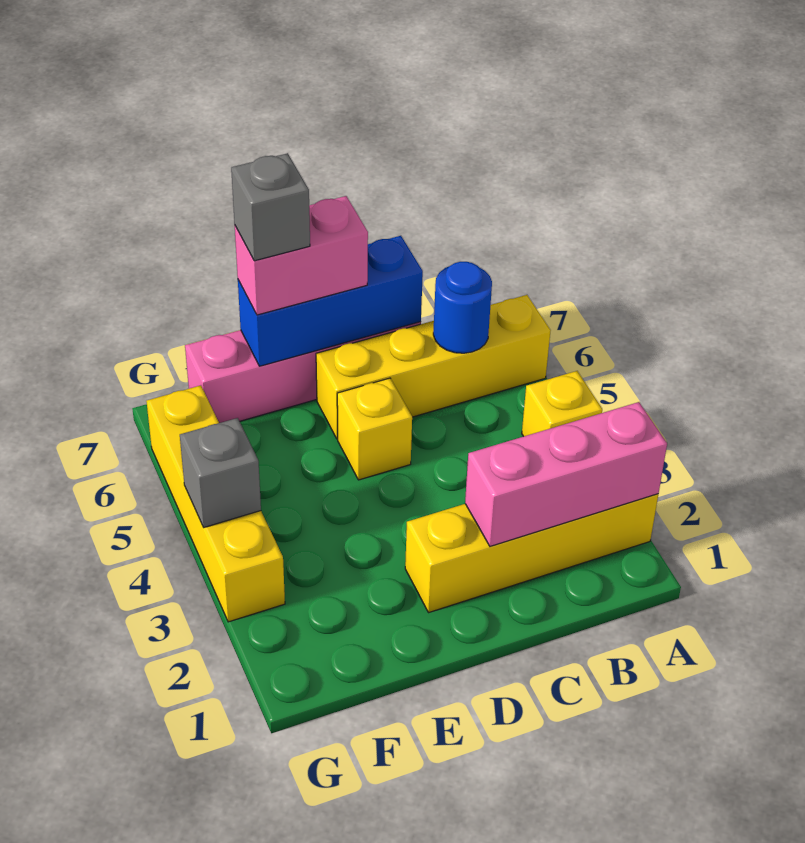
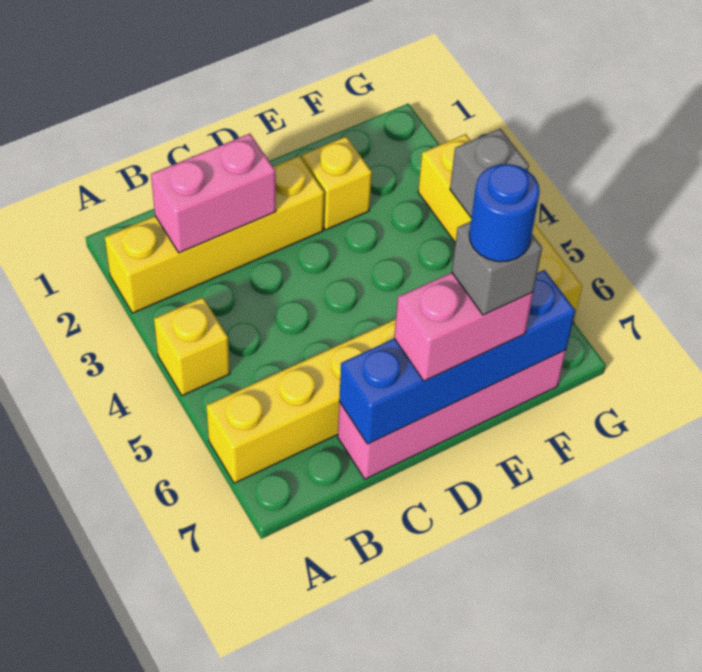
pink 1x3 brick [465,402,667,546] -> pink 1x2 brick [151,134,276,253]
blue 1x1 round brick [433,262,492,353] -> blue 1x1 round brick moved to [469,164,540,262]
blue 1x3 brick [238,236,423,366] -> blue 1x4 brick [339,270,575,444]
yellow 1x1 brick [337,378,412,480] -> yellow 1x1 brick moved to [302,137,372,230]

